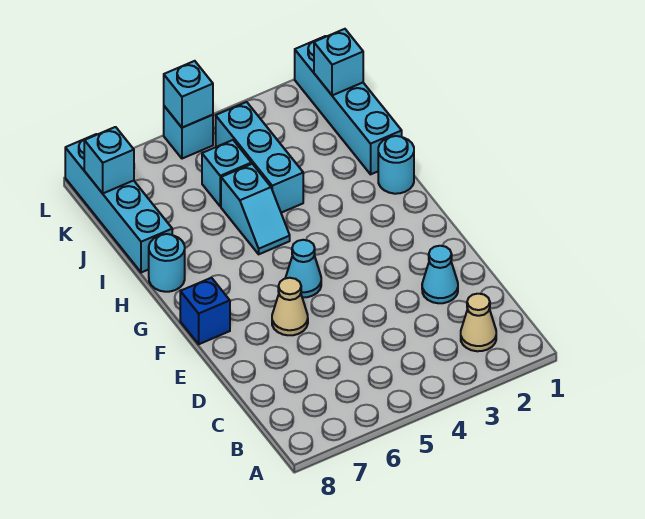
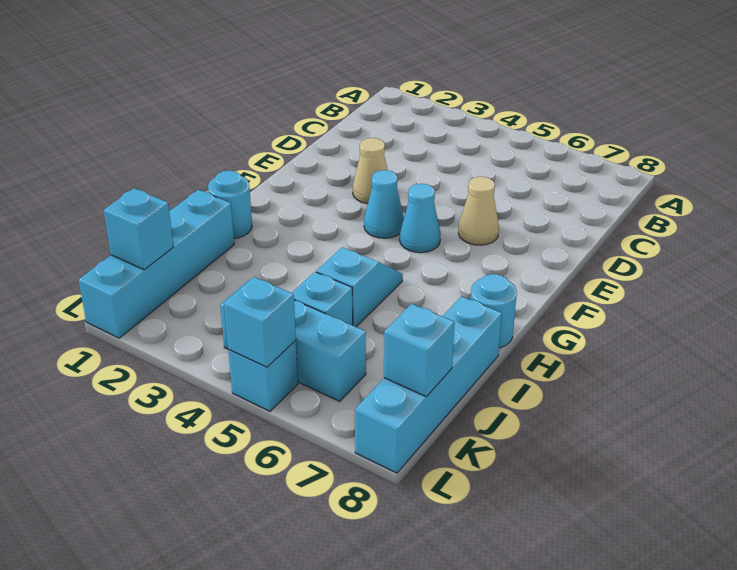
tan 1x1 cone [461,294,496,351] -> tan 1x1 cone moved to [353,138,388,204]
cyan 1x1 cone [422,246,458,303] -> cyan 1x1 cone moved to [364,170,404,238]
blue 1x1 brick [180,278,230,344] -> none
cyan 1x3 brick [216,102,303,213] -> cyan 1x3 brick turned to [220,280,366,401]

